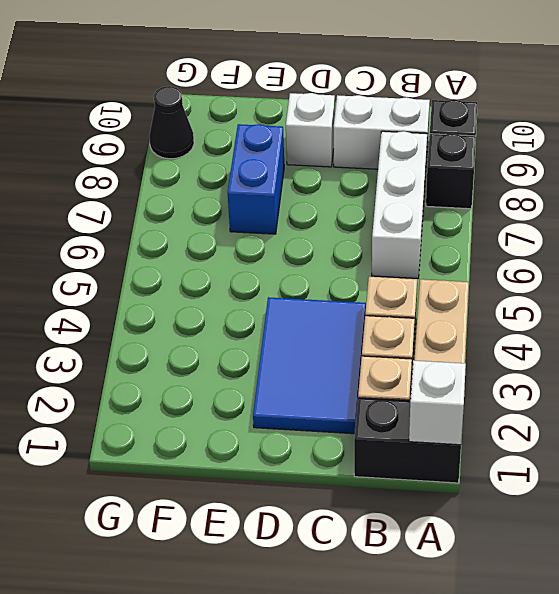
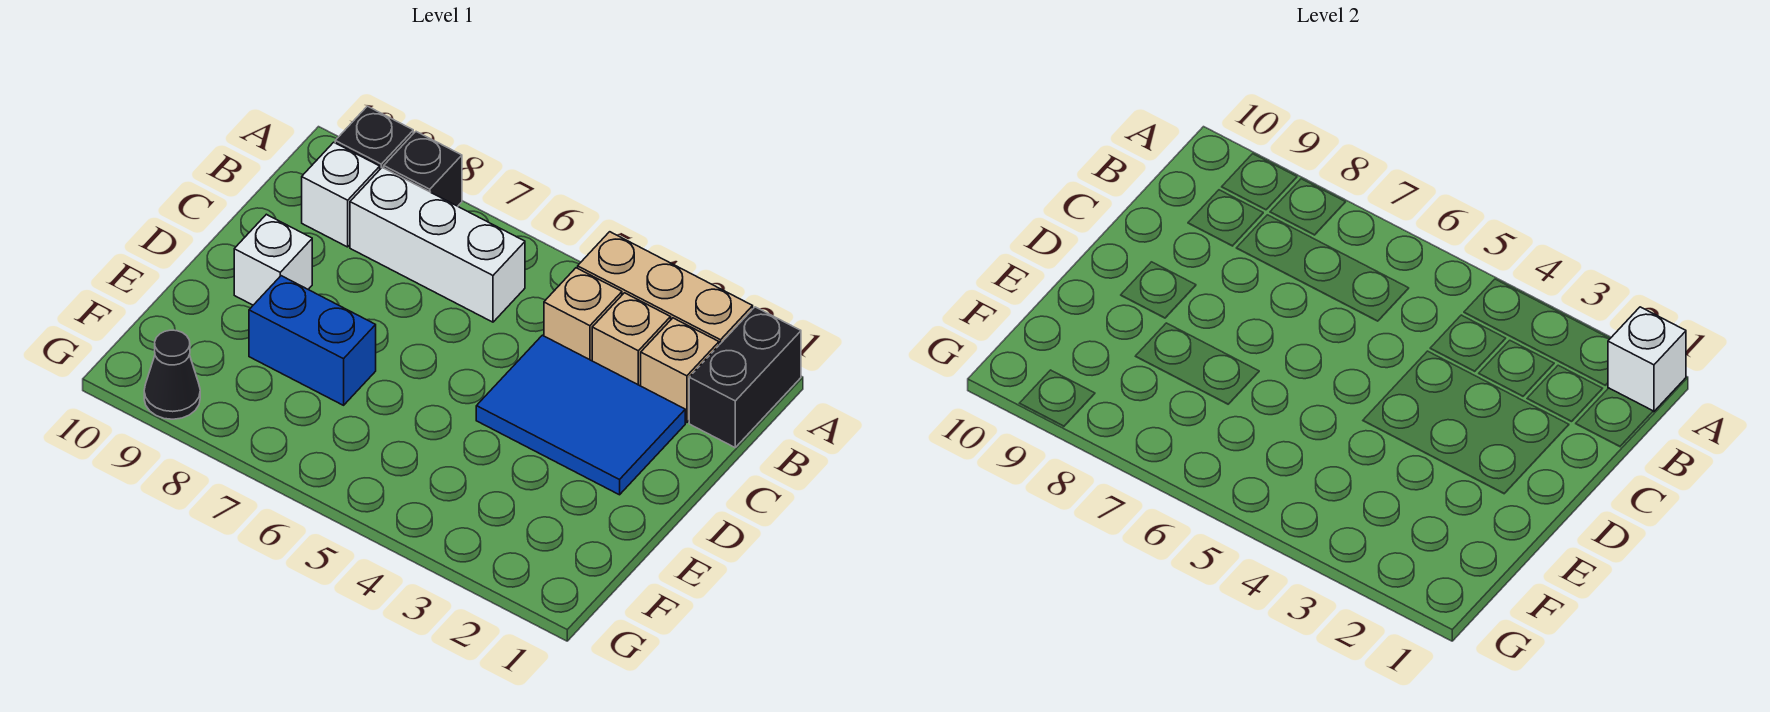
white 1x2 brick [334,95,430,169] -> white 1x1 brick [302,142,380,247]

